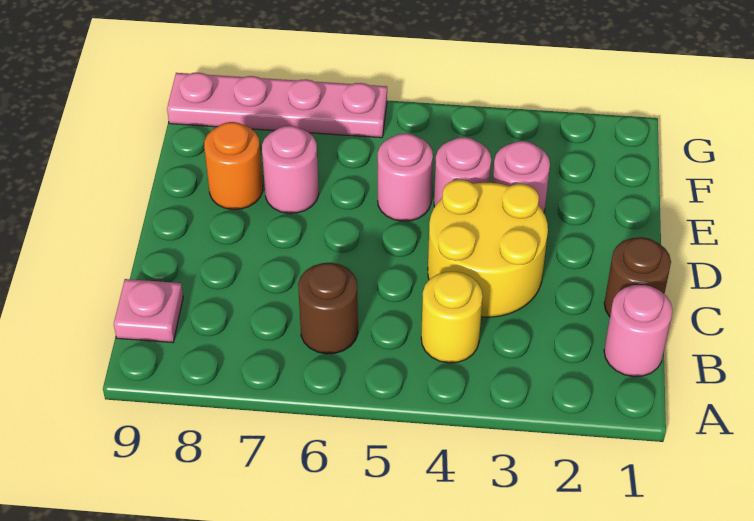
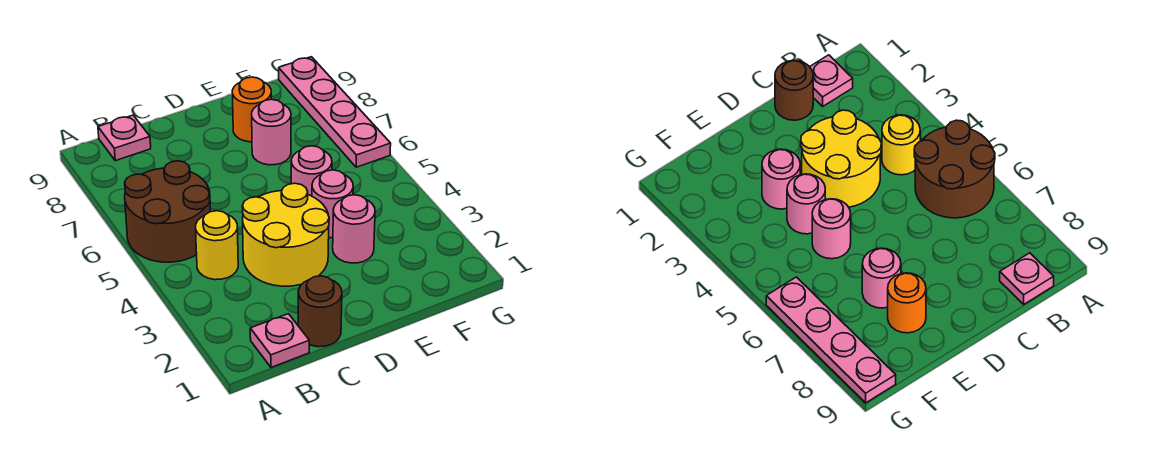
pink 1x1 round brick [604,285,673,377] -> pink 1x1 plate [250,314,309,367]
brown 1x1 round brick [298,263,358,354] -> brown 2x2 round brick [125,161,211,262]

